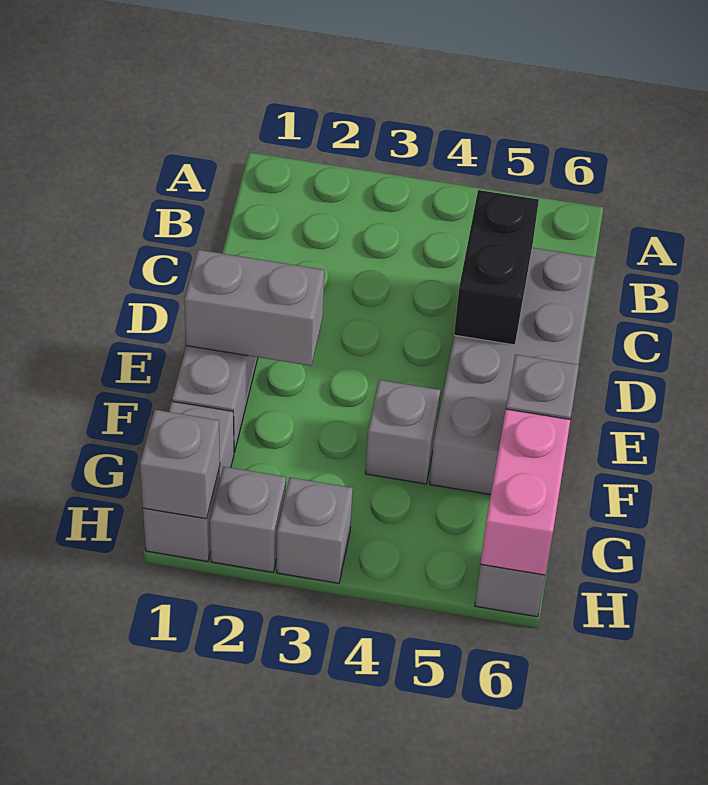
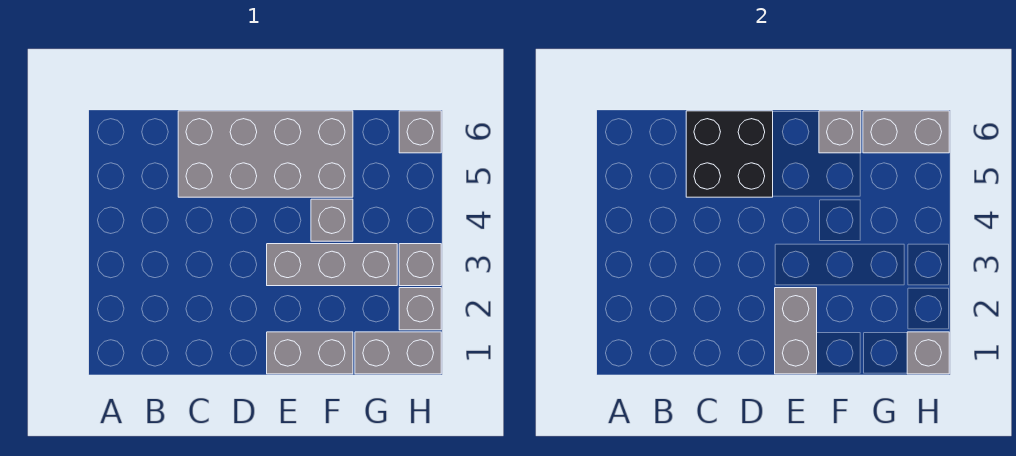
black 1x2 brick [454,190,539,345] -> black 2x2 brick [686,111,773,197]
none -> grey 1x3 brick [267,244,397,286]
pink 1x2 brick [481,409,570,575] -> grey 1x2 brick [863,111,949,153]

